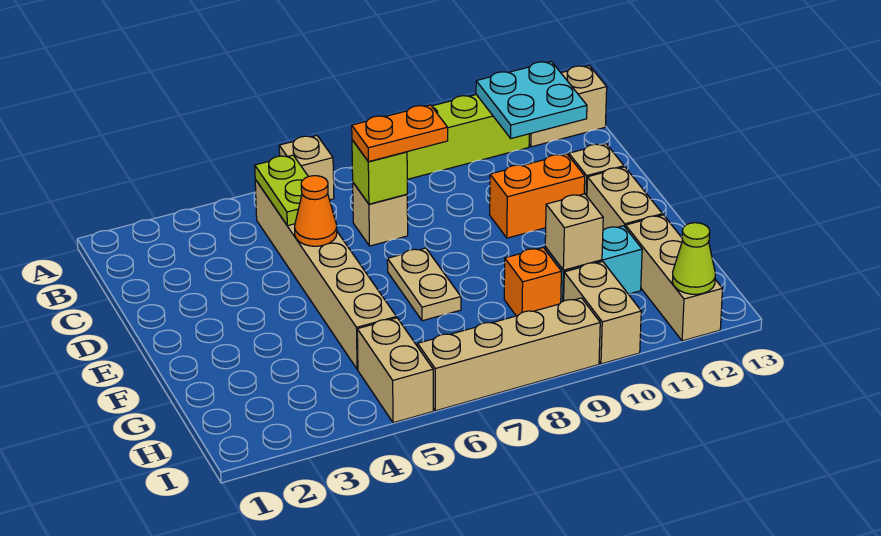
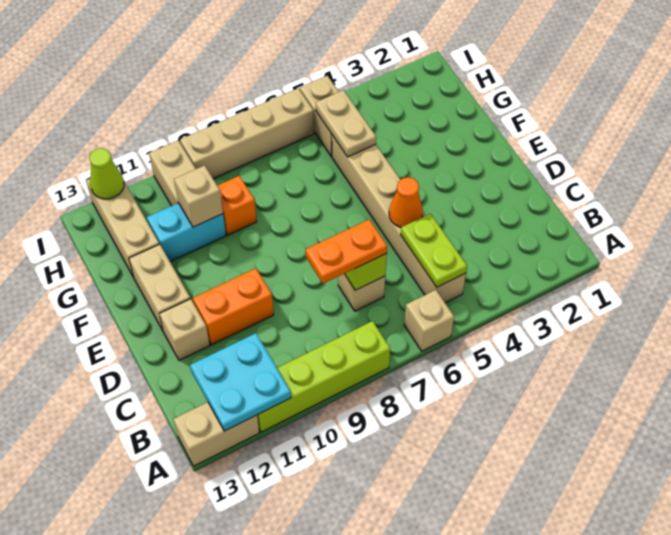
tan 1x2 plate [387,248,461,321] -> tan 1x2 plate moved to [316,90,376,157]

